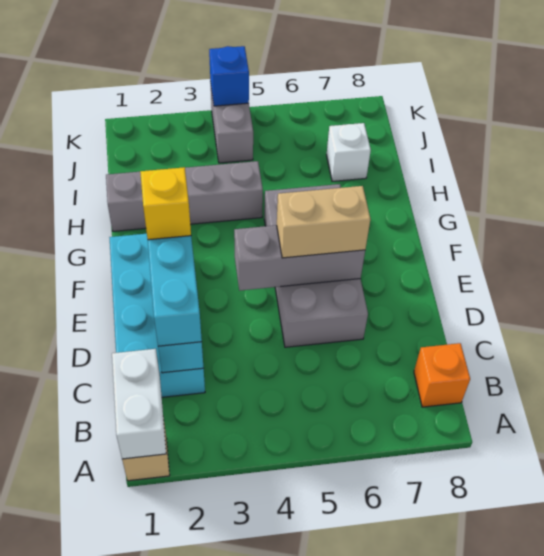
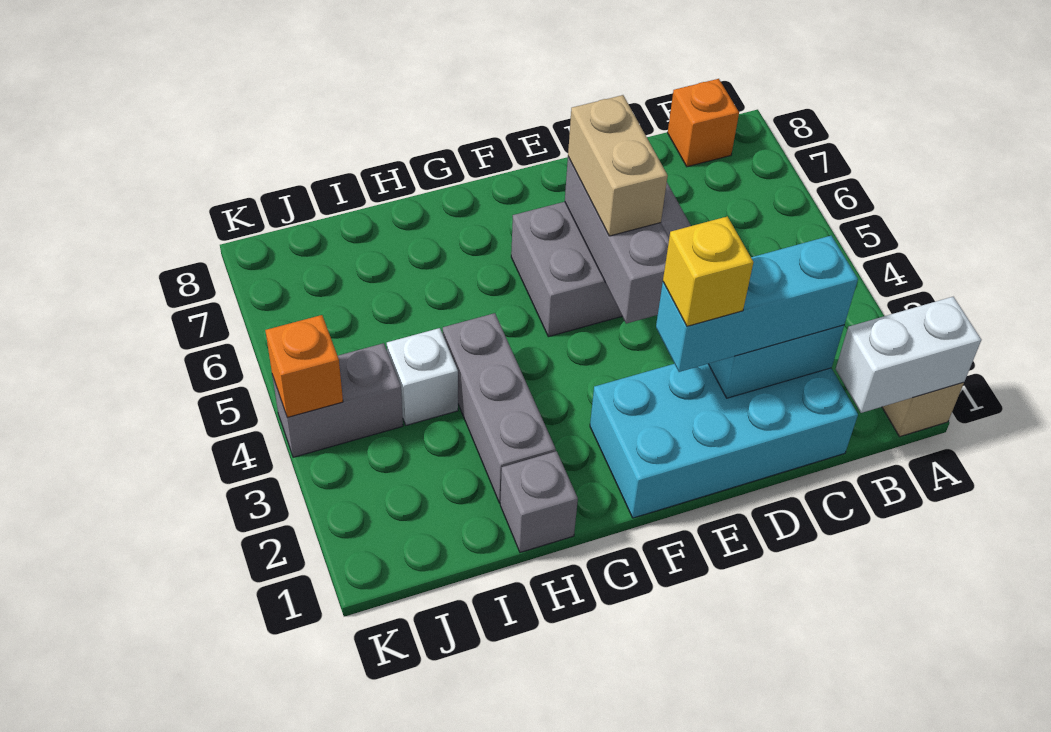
grey 2x4 brick [264,184,368,347] -> grey 2x3 brick [511,183,691,337]
white 1x1 brick [327,123,371,181] -> white 1x1 brick moved to [387,328,458,425]
blue 1x1 brick [209,46,249,106] -> orange 1x1 brick [265,315,343,417]

